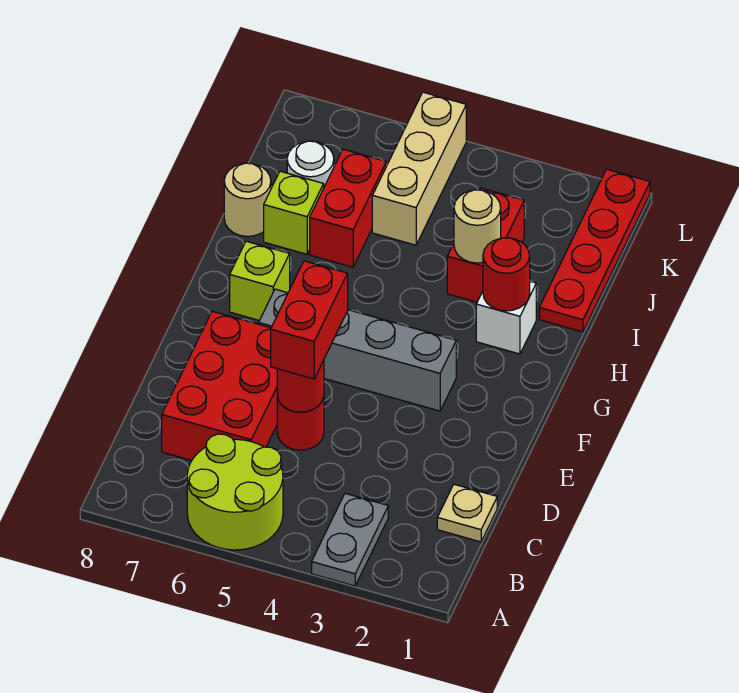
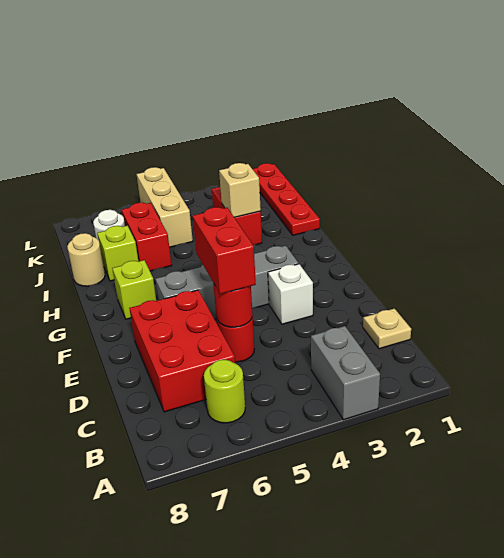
grey 1x2 plate [312,493,388,586] -> grey 1x2 brick [311,326,380,420]
lime 2x2 round brick [187,434,283,550] -> lime 1x1 round brick [204,360,245,423]
white 1x1 brick [476,282,536,354] -> white 1x1 brick moved to [268,264,313,324]
red 1x1 round brick [483,238,530,311] -> none
tan 1x1 round brick [454,190,501,263] -> tan 1x1 brick [219,163,261,217]

